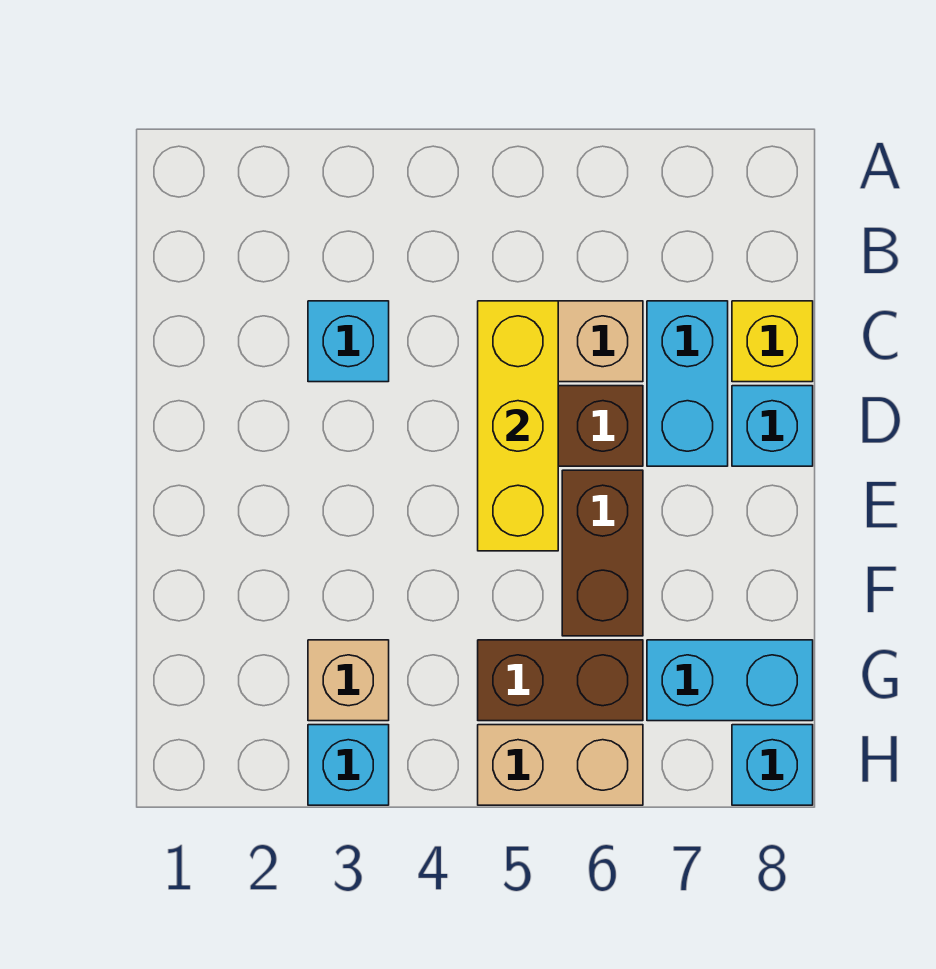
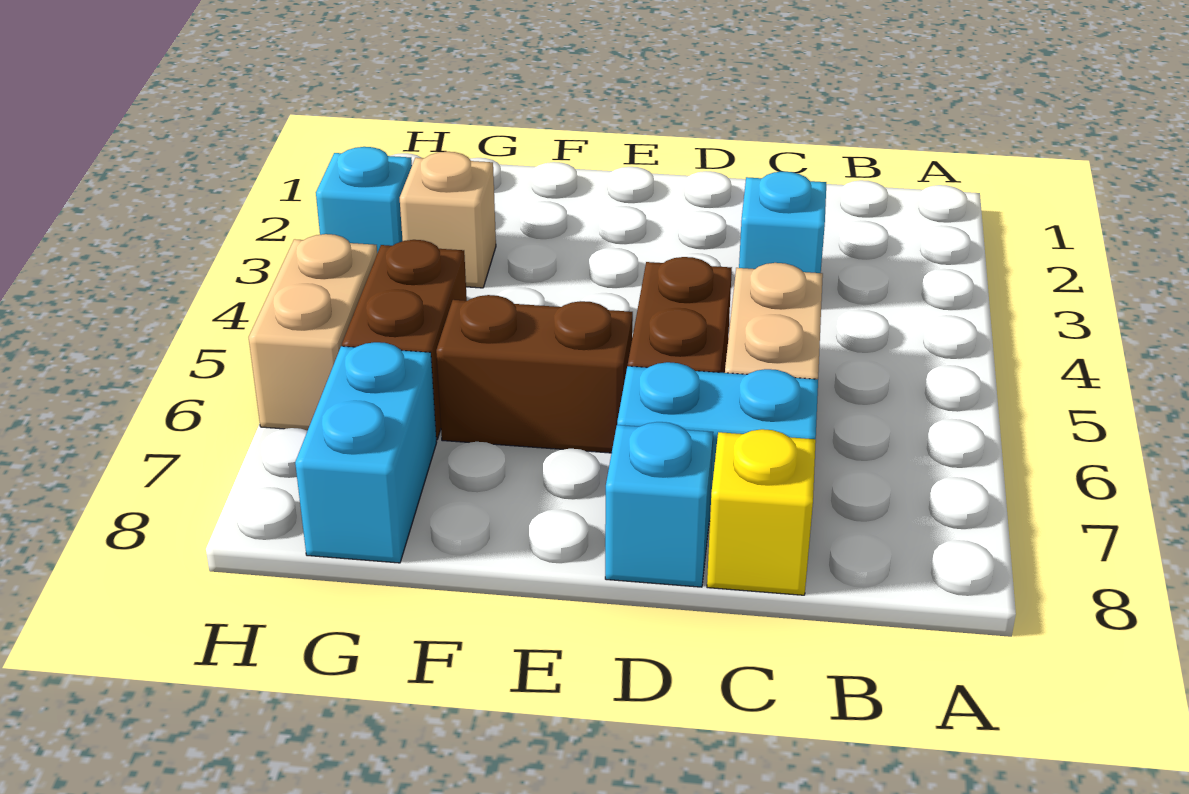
yellow 1x3 brick [478,301,558,551] -> none
cyan 1x1 brick [732,725,813,805] -> none

